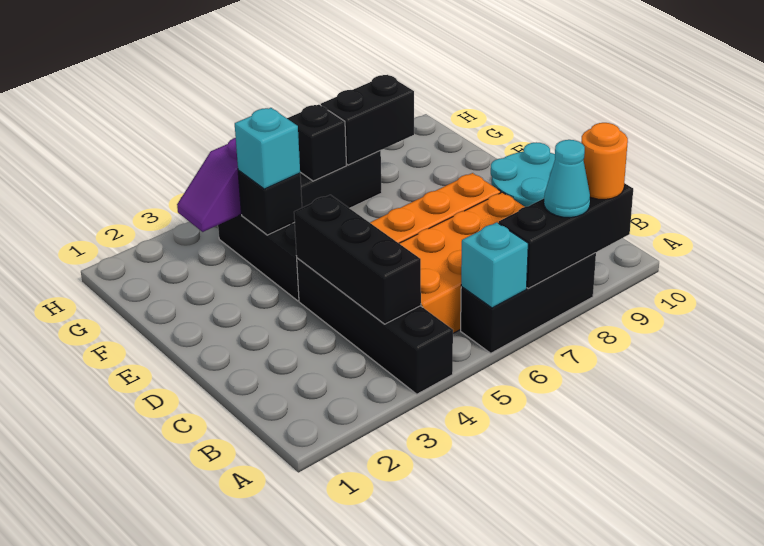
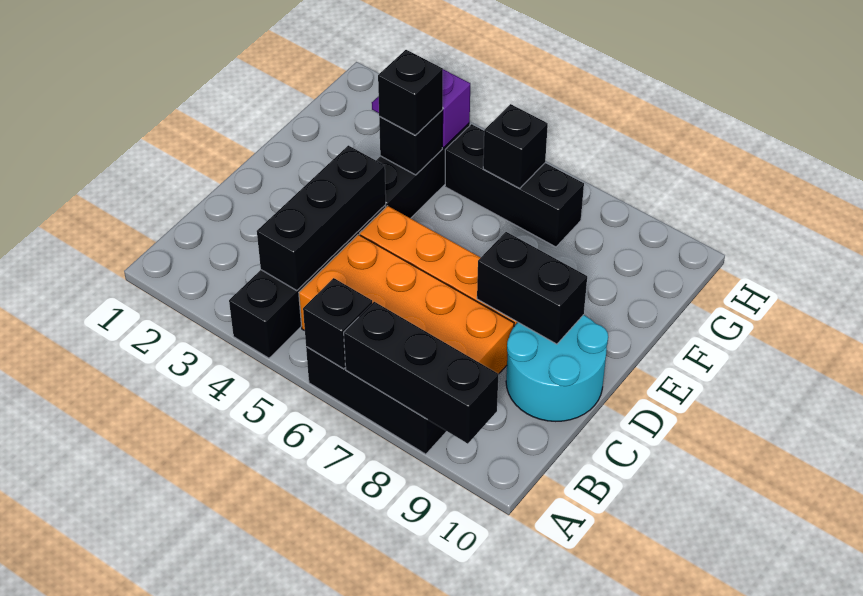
cyan 1x1 brick [461,222,528,308] -> black 1x1 brick [303,278,372,369]
cyan 1x1 cone [544,140,590,218] -> none
orange 1x1 round brick [581,123,628,199] -> none
cyan 1x1 brick [235,108,300,189] -> black 1x1 brick [378,50,443,135]
black 1x2 brick [321,75,414,165] -> black 1x2 brick moved to [477,232,587,344]

